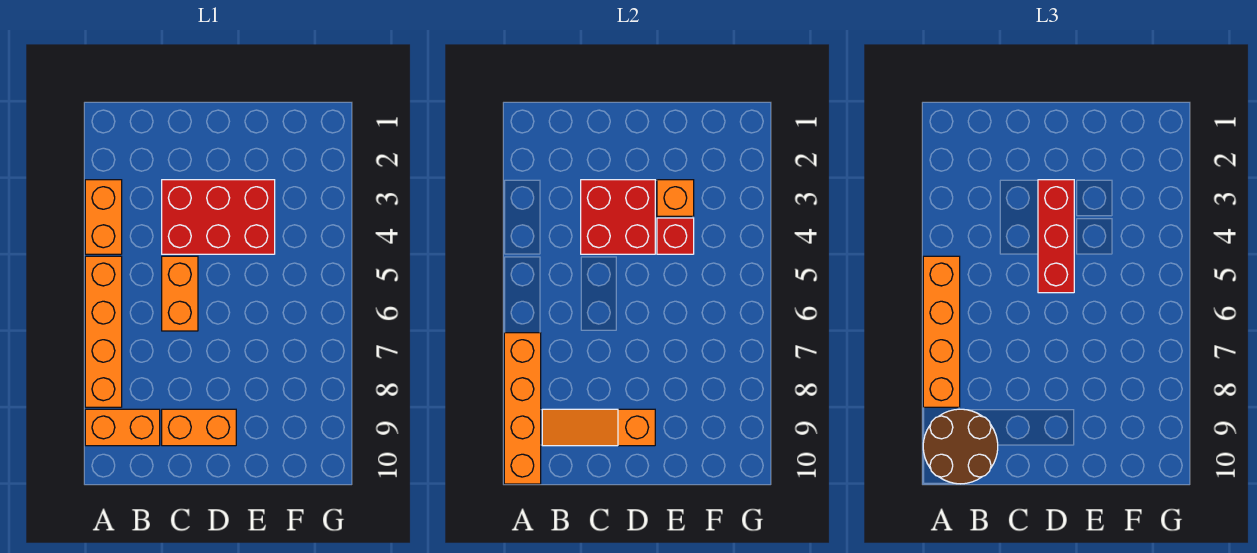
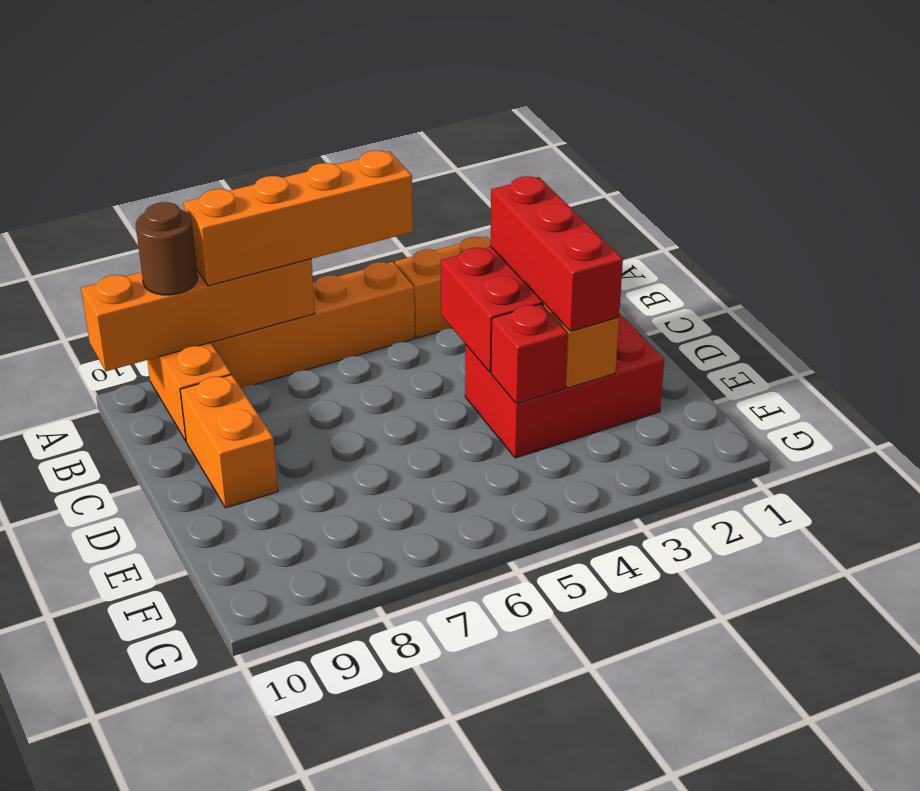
brown 2x2 round brick [923,409,998,484] -> brown 1x1 round brick [136,202,198,295]
orange 1x3 slope [542,409,655,446] -> none
red 2x3 brick [162,180,275,254] -> red 2x3 brick turned to [465,313,664,458]
orange 1x2 brick [162,256,198,331] -> none
red 1x3 brick [1038,180,1074,293] -> red 1x3 brick turned to [490,176,623,331]

